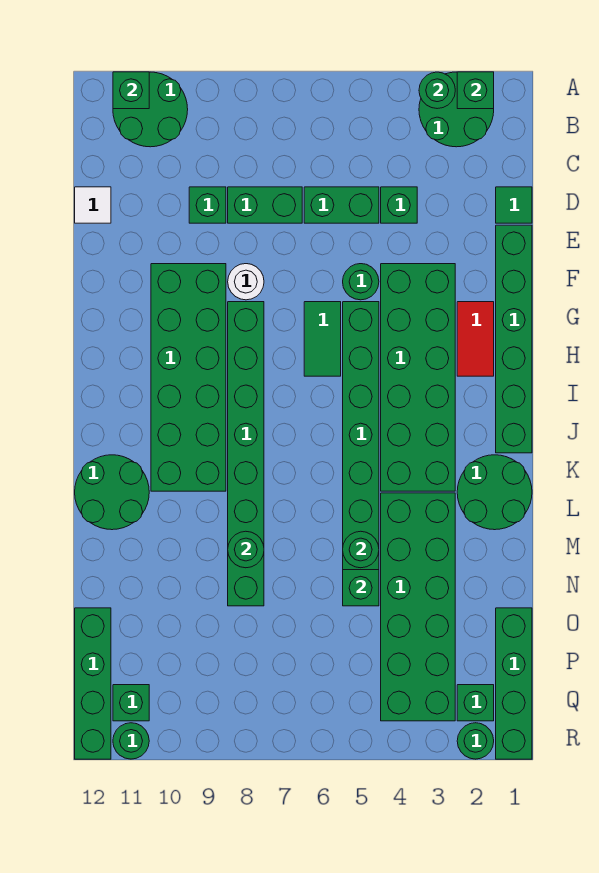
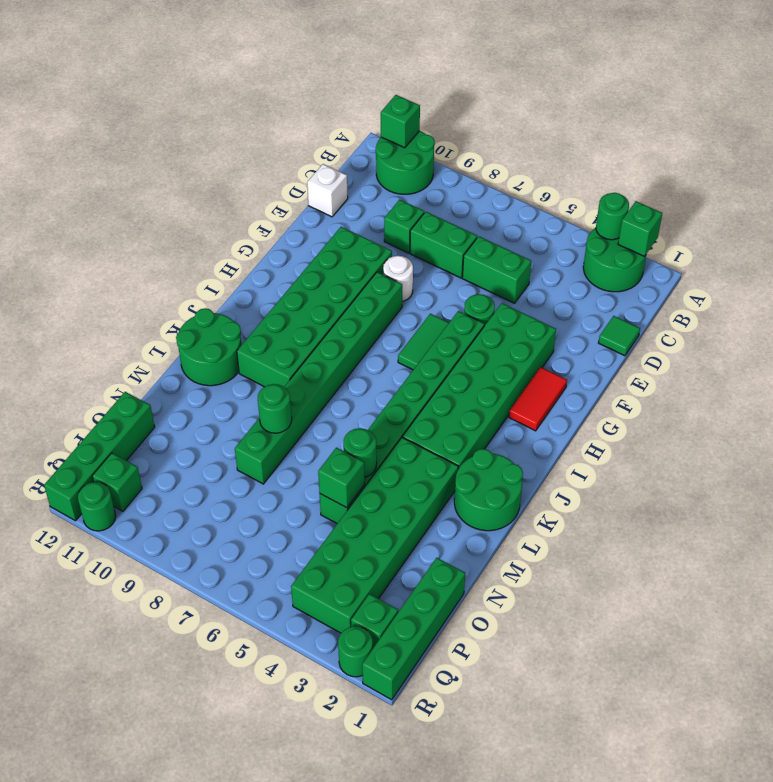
green 1x1 brick [381,187,417,223] -> none
white 1x1 tile [75,187,111,223] -> white 1x1 brick [307,164,348,217]
green 1x6 brick [496,225,532,453] -> none

